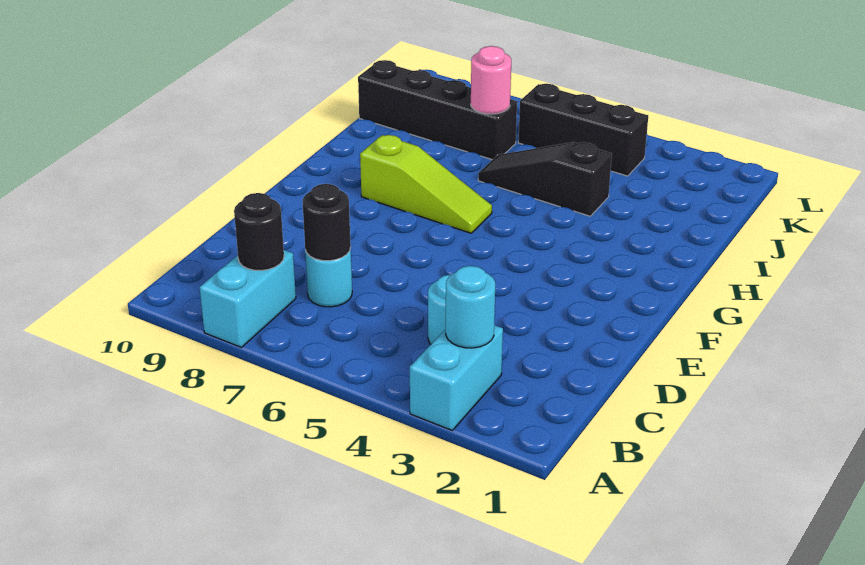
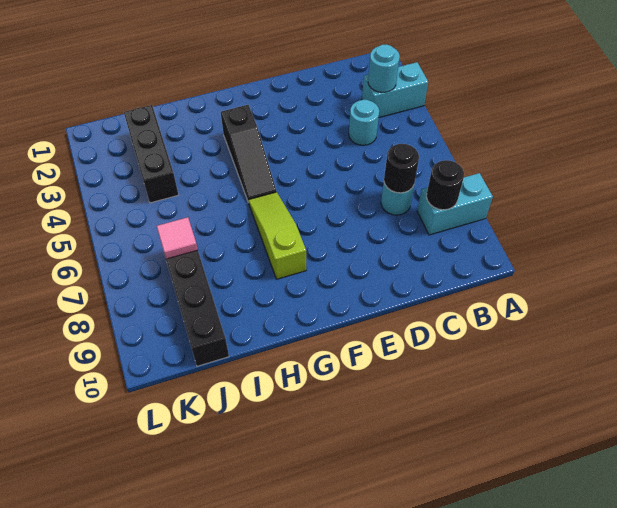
black 1x3 slope [478,142,612,216] -> black 1x3 slope moved to [221,105,276,202]
pink 1x1 round brick [471,46,511,114] -> pink 1x1 tile [157,217,198,259]
black 1x3 brick [518,84,648,176] -> black 1x3 brick moved to [124,105,179,203]

